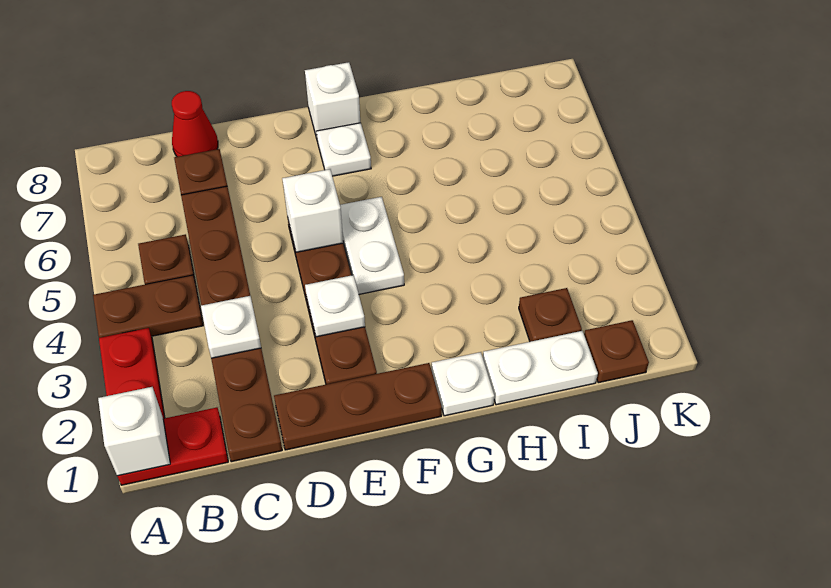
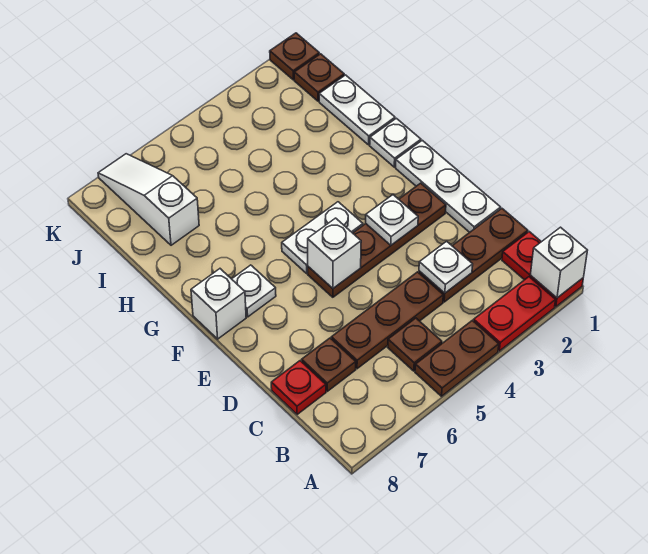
brown 1x2 plate [93,275,203,338] -> brown 1x2 plate turned to [415,320,499,396]
red 1x1 cone [172,91,218,157] -> red 1x1 plate [271,361,326,415]
brown 1x3 plate [274,363,442,450] -> white 1x3 plate [396,140,501,232]
brown 1x1 plate [519,288,582,342] -> brown 1x1 plate moved to [270,33,319,80]
none -> white 1x3 slope [98,154,199,245]

